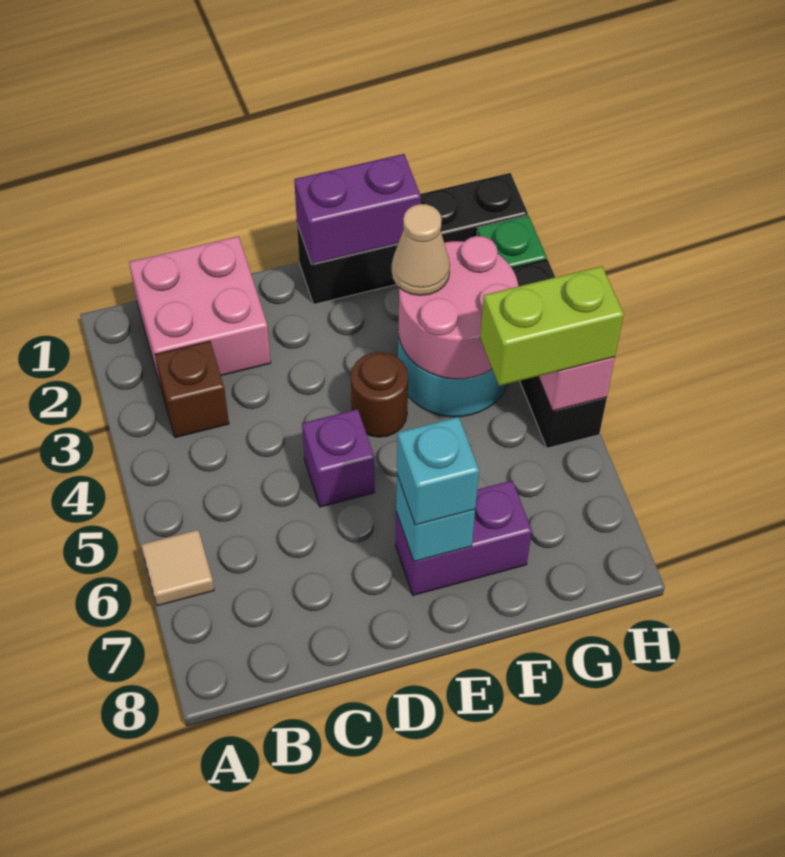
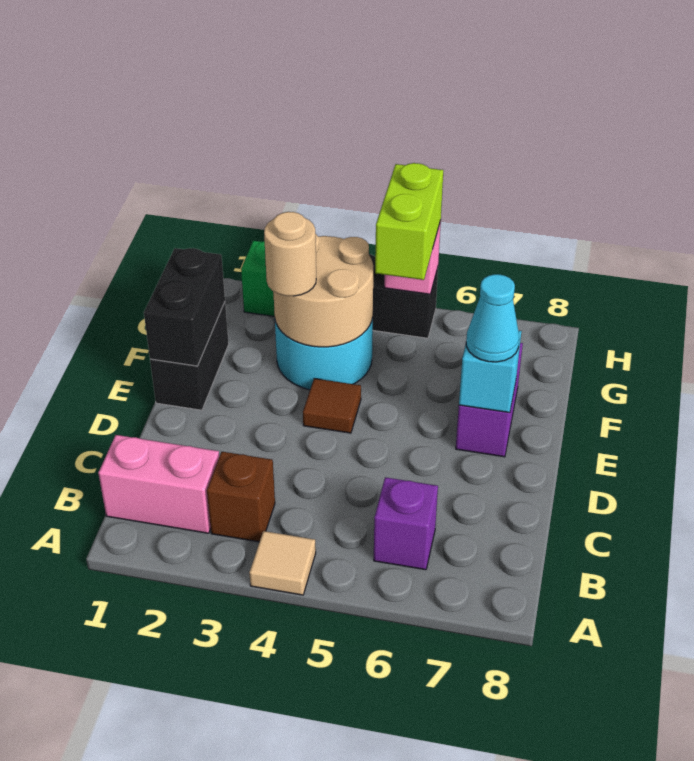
tan 1x1 tile [141,530,214,606] -> tan 1x1 tile moved to [249,531,316,595]
pink 2x2 brick [129,236,271,390] -> pink 1x2 brick [98,435,219,533]
purple 1x1 brick [302,409,375,507] -> purple 1x1 brick moved to [374,477,438,570]
black 1x4 brick [297,173,528,304] -> black 1x2 brick [150,302,229,410]
purple 1x2 brick [294,154,421,264] -> black 1x2 brick [144,248,225,366]
brown 1x1 round brick [351,352,408,437] -> brown 1x1 tile [303,378,361,433]
cyan 1x1 brick [397,417,479,525] -> cyan 1x1 cone [466,274,519,362]
pink 2x2 round brick [398,236,518,379] -> tan 2x2 round brick [273,234,373,347]
tan 1x1 cone [392,204,450,296] -> tan 1x1 round brick [264,212,316,296]

